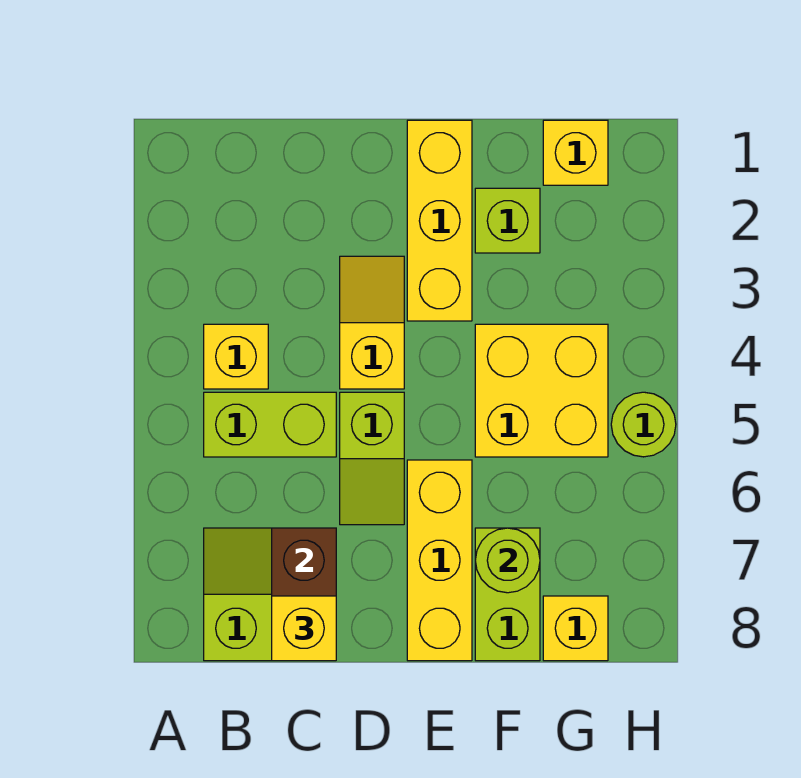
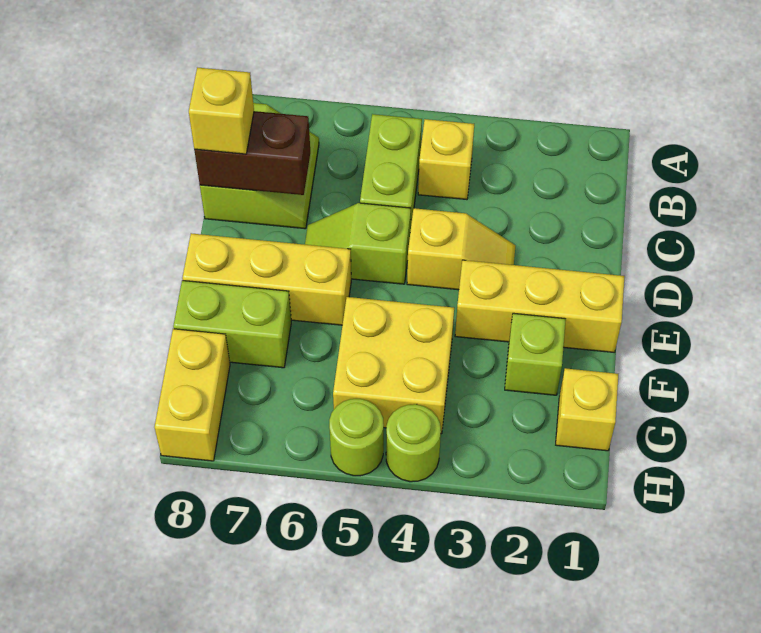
lime 1x1 round brick [475,528,540,593] -> lime 1x1 round brick moved to [386,404,441,482]
yellow 1x1 brick [543,596,608,661] -> yellow 1x2 brick [155,329,230,461]

